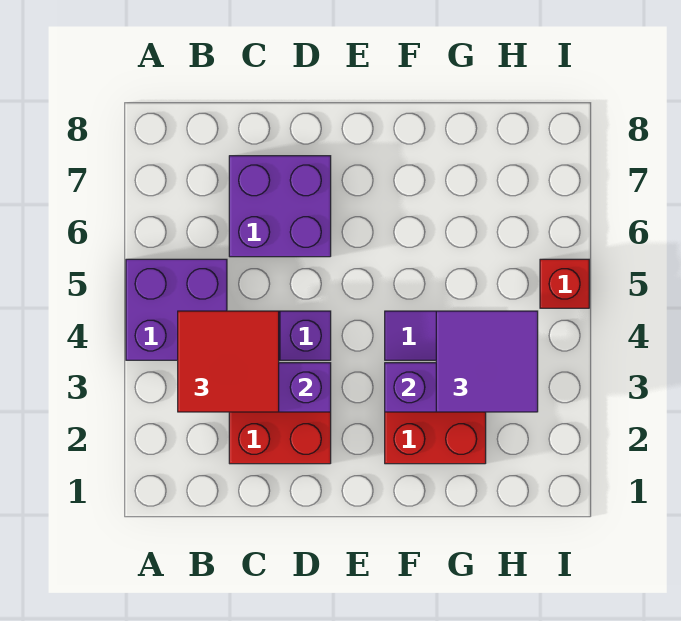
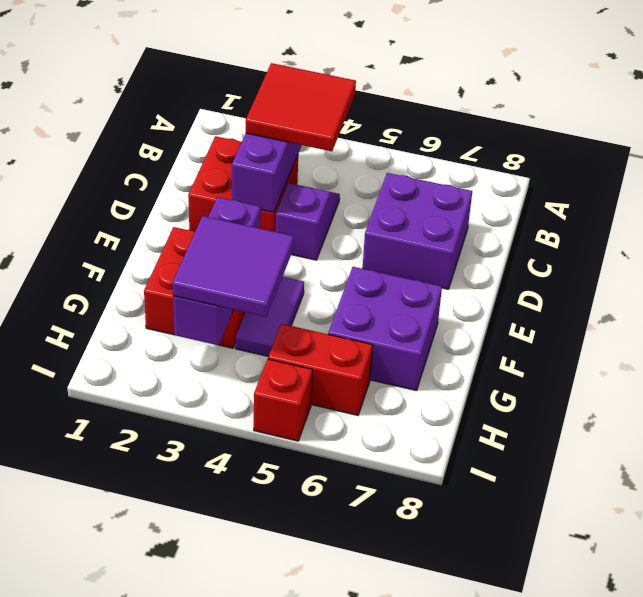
purple 2x2 brick [126,259,227,360] -> purple 2x2 brick moved to [328,267,442,391]
none -> red 1x2 brick [268,324,373,415]

